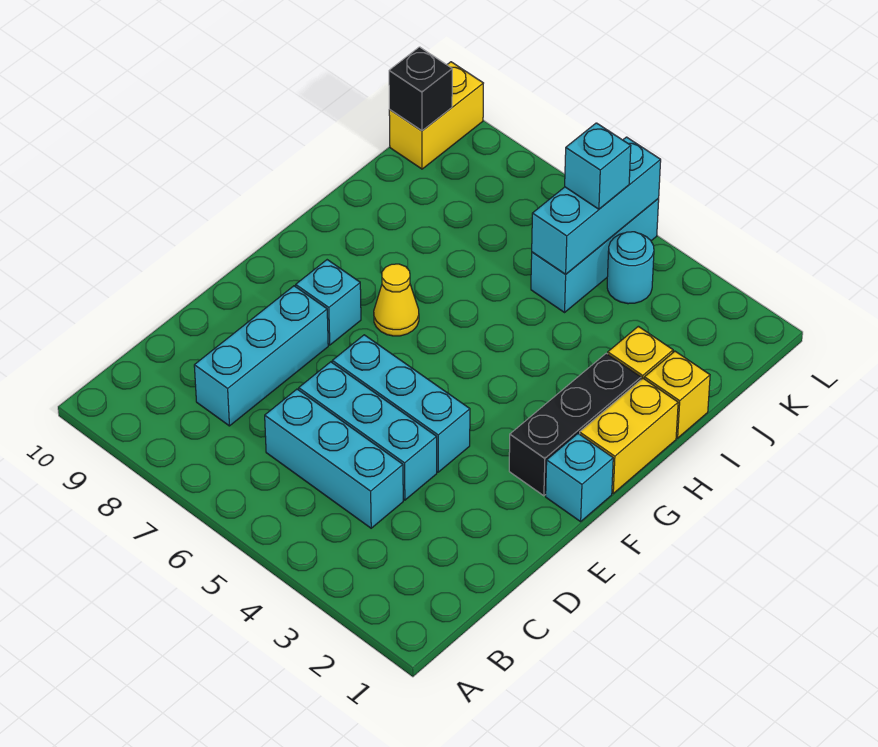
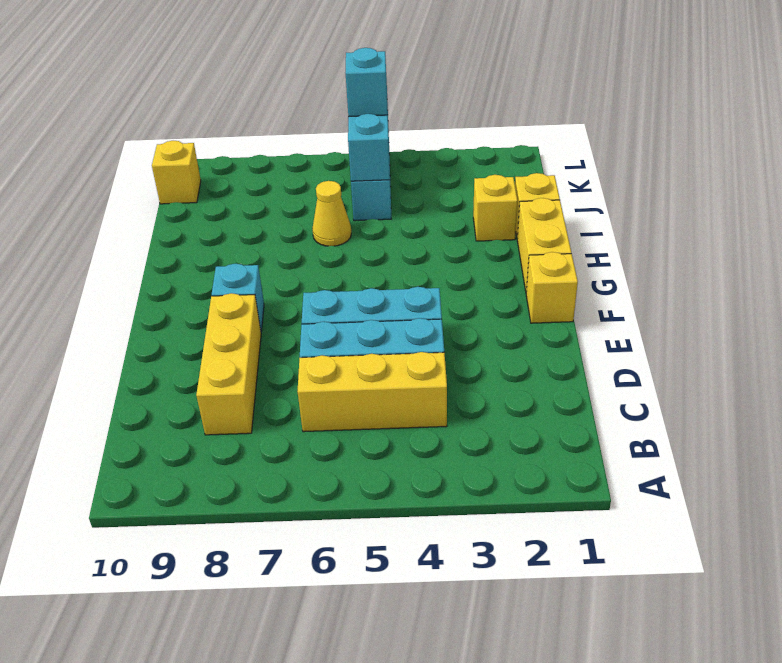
cyan 1x3 brick [265,389,403,528] -> yellow 1x3 brick [298,352,447,432]
cyan 1x3 brick [194,286,328,426] -> yellow 1x3 brick [196,293,261,435]
cyan 1x1 brick [546,434,613,522] -> yellow 1x1 brick [526,252,578,323]
black 1x3 brick [509,353,641,496] -> none
yellow 1x1 cone [374,264,419,336] -> yellow 1x1 cone moved to [312,181,351,246]
cyan 1x1 round brick [607,232,654,304] -> none
yellow 1x2 brick [389,62,483,169] -> yellow 1x1 brick [152,141,201,204]
black 1x1 brick [389,47,452,131] -> none

